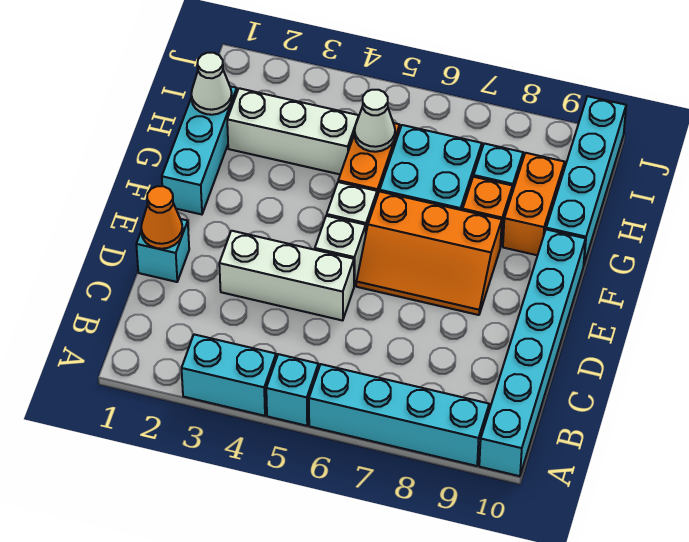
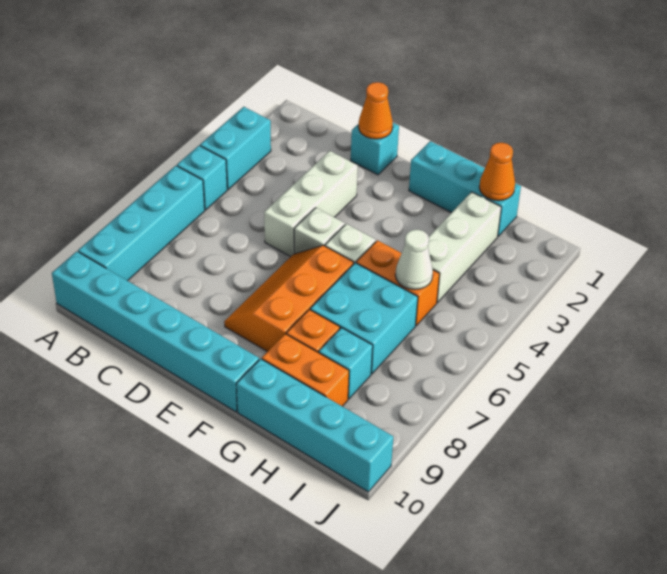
white 1x1 cone [191,53,232,115] -> orange 1x1 cone [479,143,515,201]

